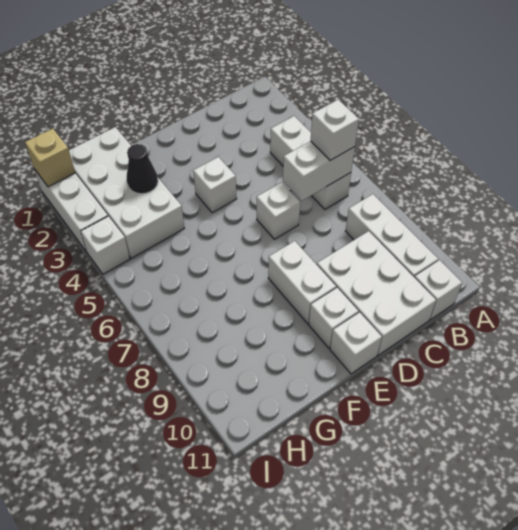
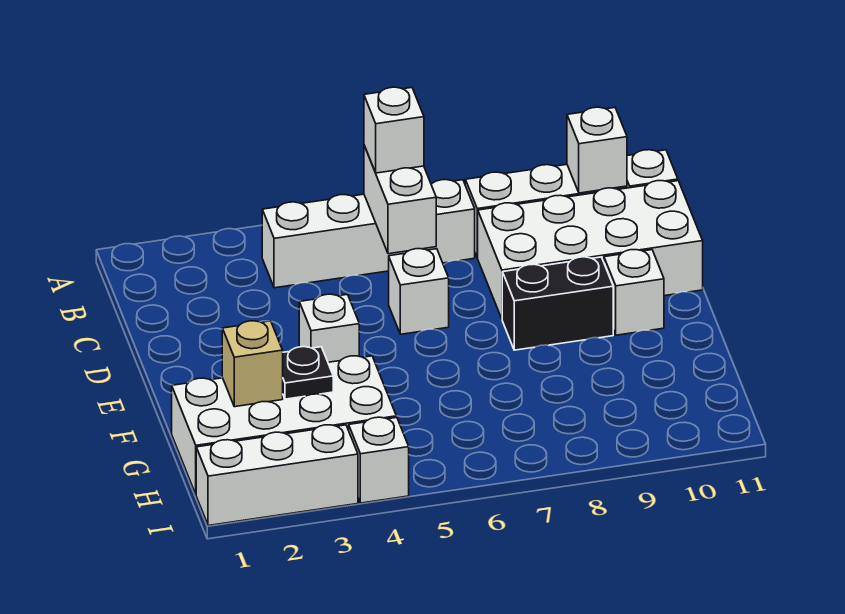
white 1x3 brick [270,116,351,209] -> white 1x4 brick [262,180,475,288]
white 2x3 brick [317,231,436,355] -> white 2x4 brick [478,181,703,319]
white 1x2 brick [268,241,336,324] -> black 1x2 brick [502,257,613,350]
white 1x1 brick [330,312,382,374] -> white 1x1 brick moved to [567,107,627,193]
black 1x1 cone [127,144,158,194] -> black 1x1 plate [283,347,333,399]
tan 1x1 brick [25,129,75,187] -> tan 1x1 brick moved to [222,321,283,407]

